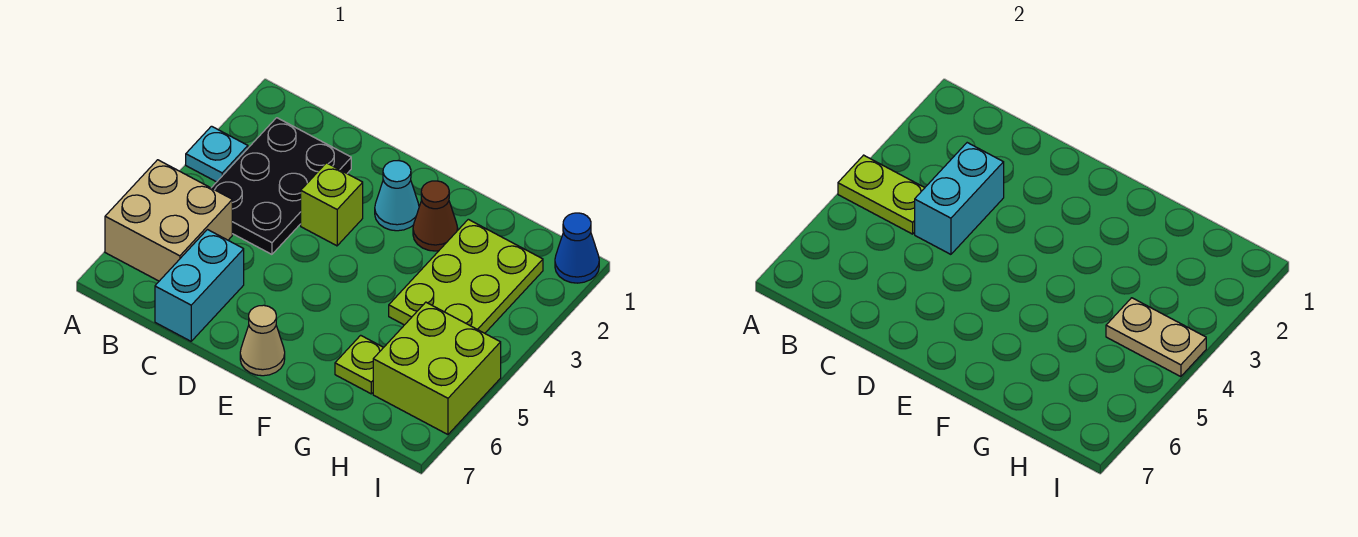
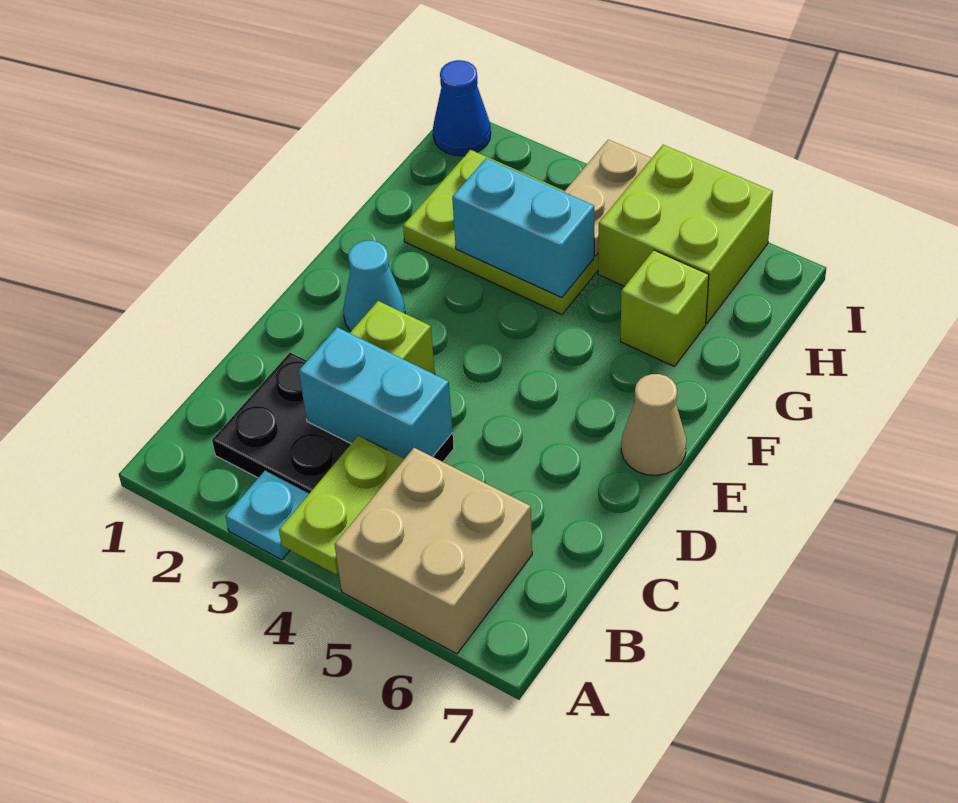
cyan 1x2 brick [155,230,244,341] -> cyan 1x2 brick moved to [452,158,594,298]
brown 1x1 cone [413,181,458,251] -> none
lime 1x1 plate [335,335,384,394] -> lime 1x1 brick [620,250,709,367]

